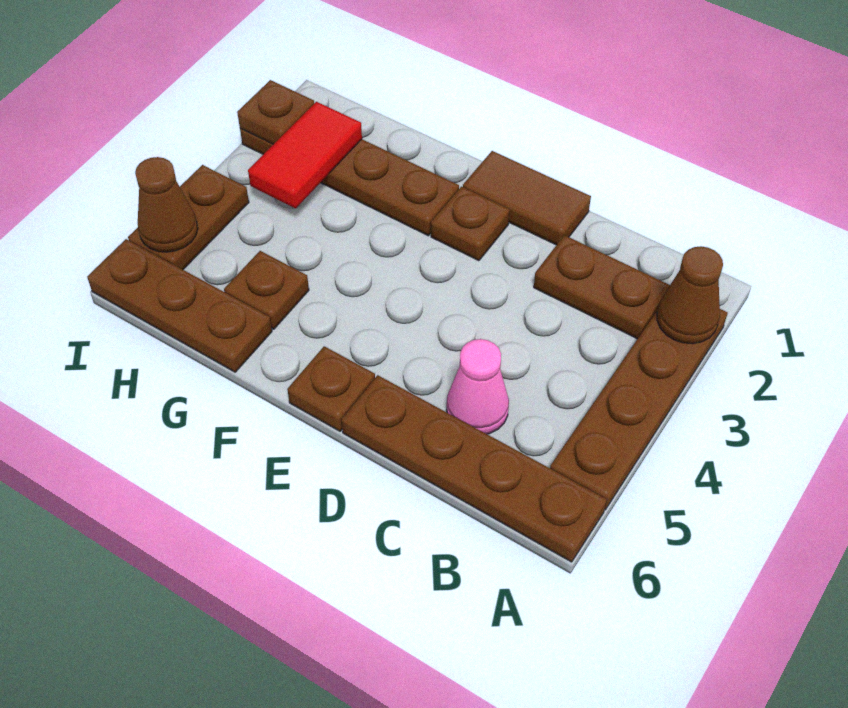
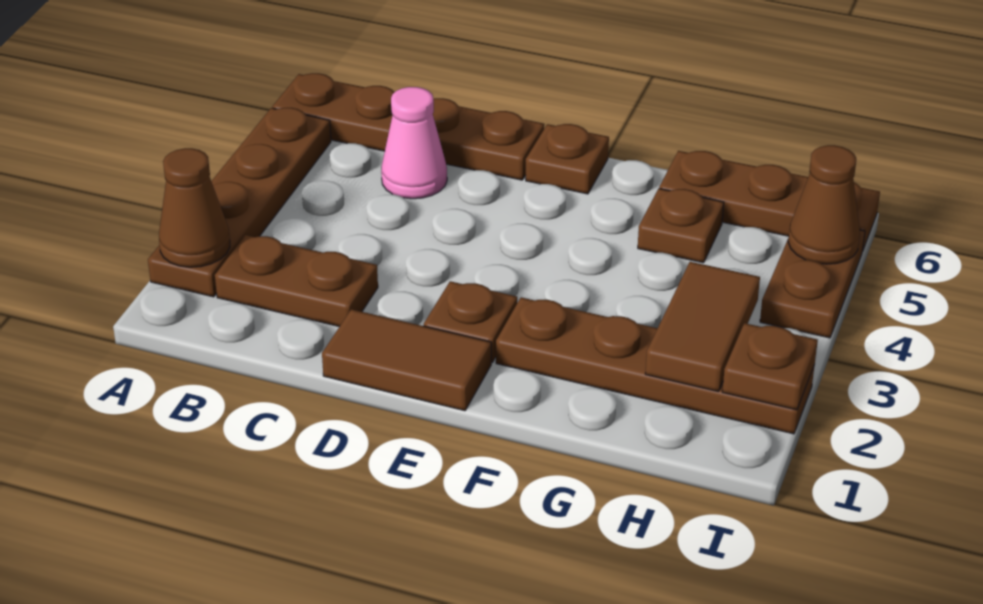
red 1x2 tile [248,102,362,208] -> brown 1x2 tile [645,262,760,391]

